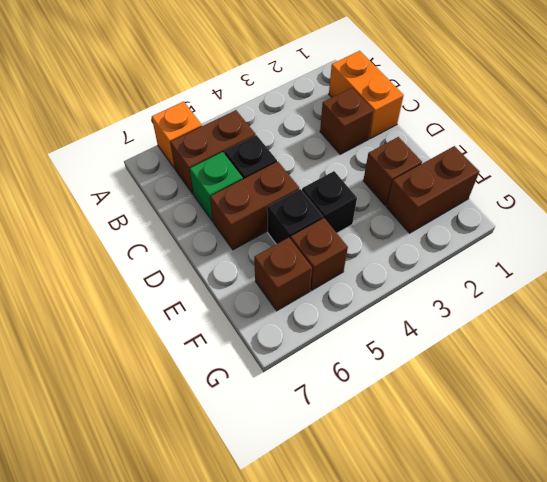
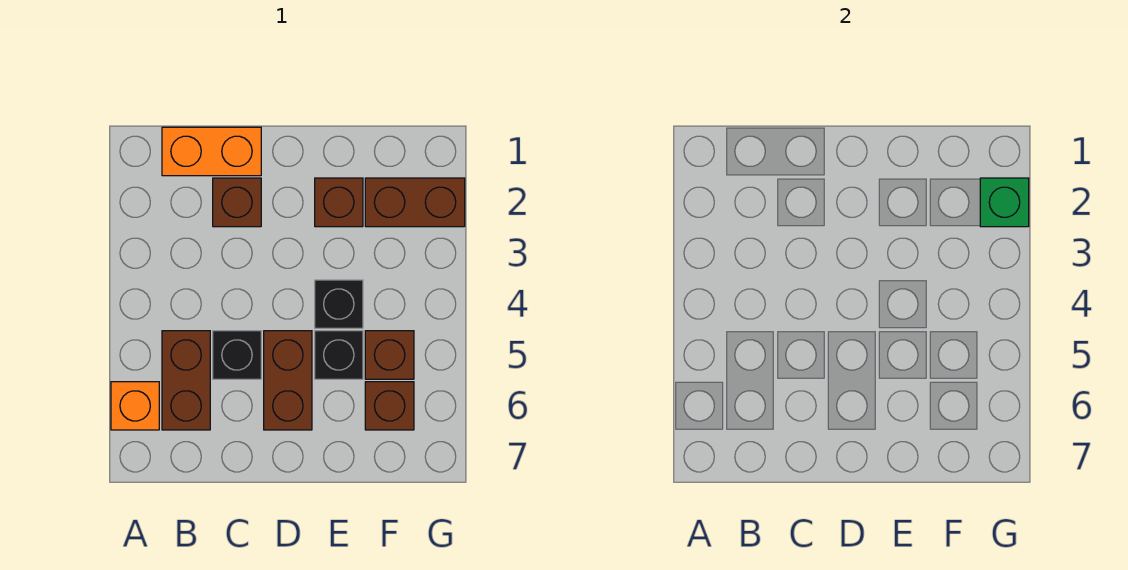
green 1x1 brick [190,152,243,222] -> green 1x1 brick moved to [980,178,1029,227]
brown 1x2 brick [387,146,479,233] -> brown 1x2 brick turned to [365,178,465,227]

